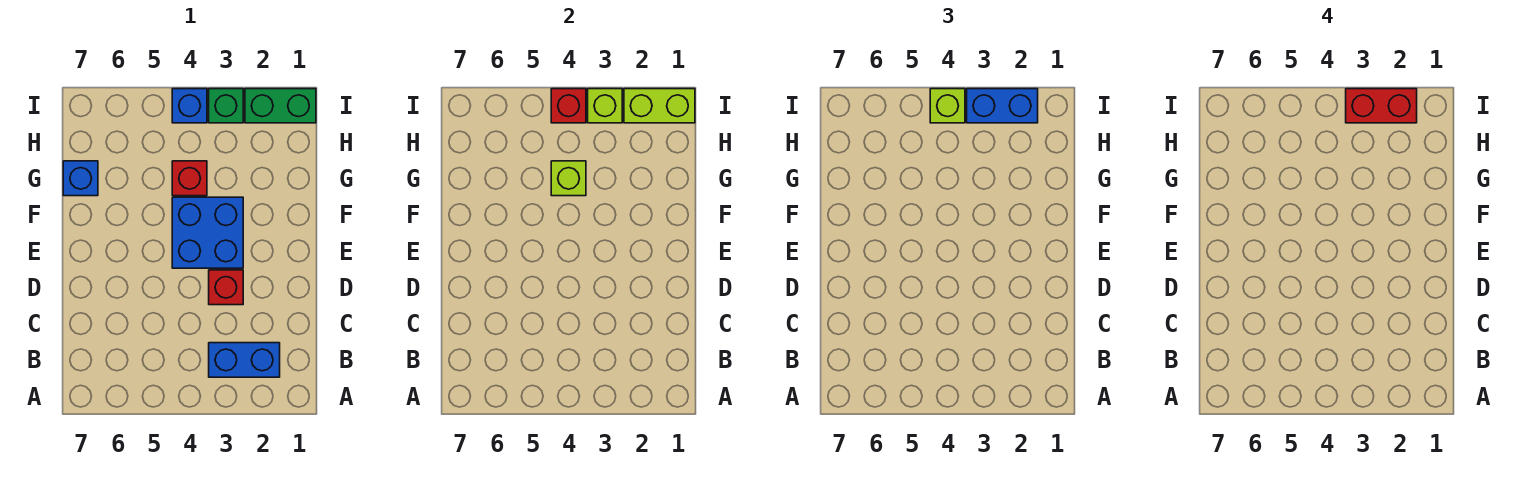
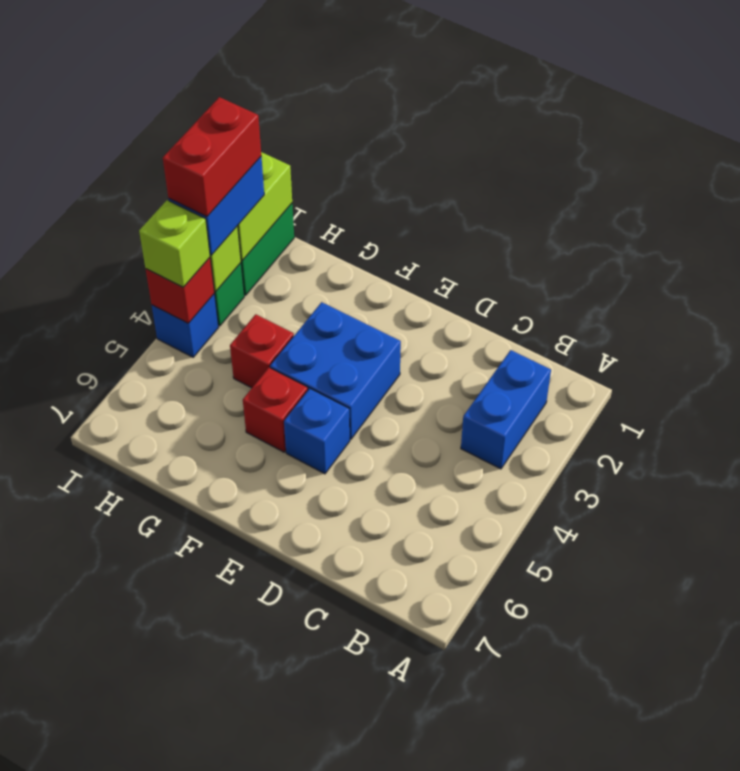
red 1x1 brick [209,270,243,305] -> red 1x1 brick moved to [243,368,308,452]
lime 1x1 brick [551,161,586,196] -> none
blue 1x1 brick [63,161,98,196] -> blue 1x1 brick moved to [284,388,350,474]

